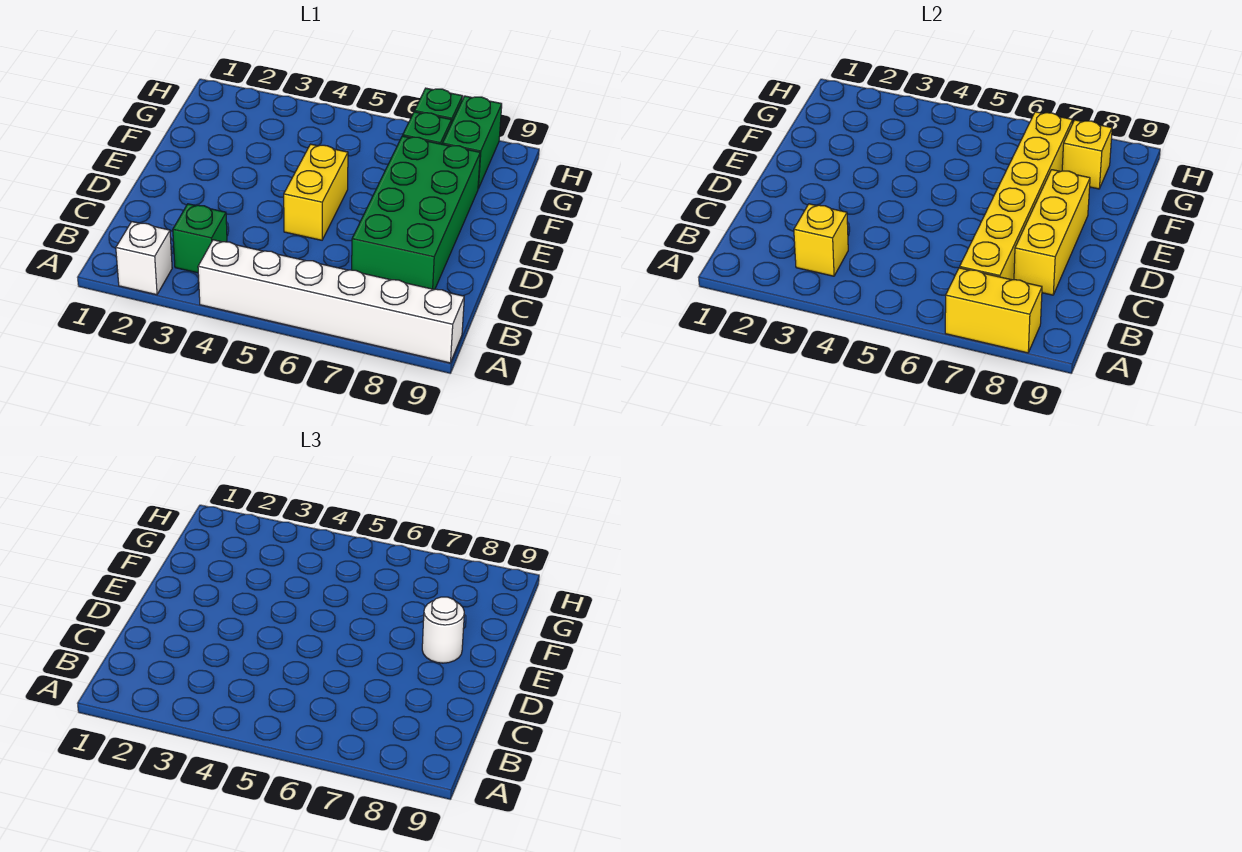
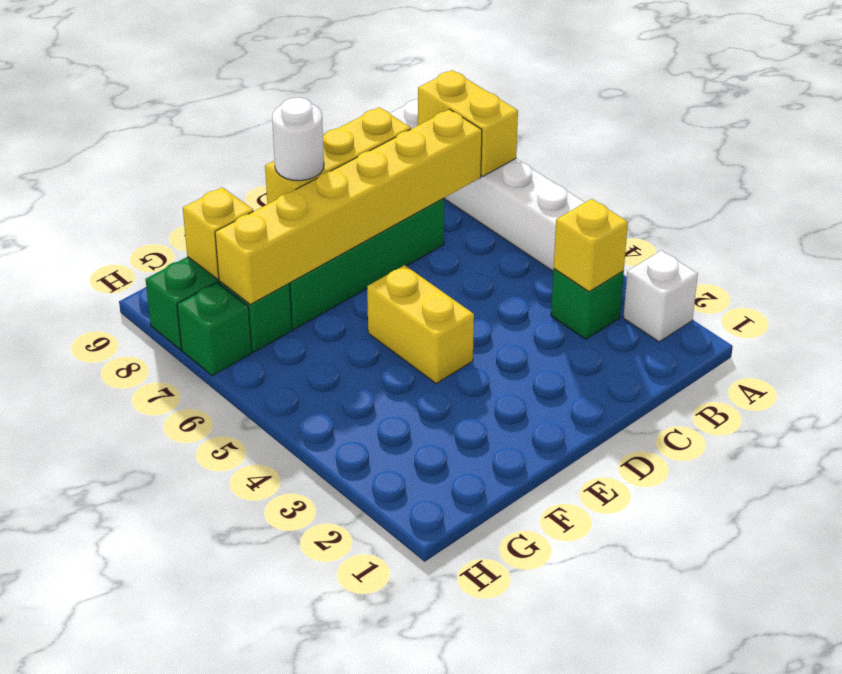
yellow 1x2 brick [284,144,348,240] -> yellow 1x2 brick turned to [367,265,474,383]

